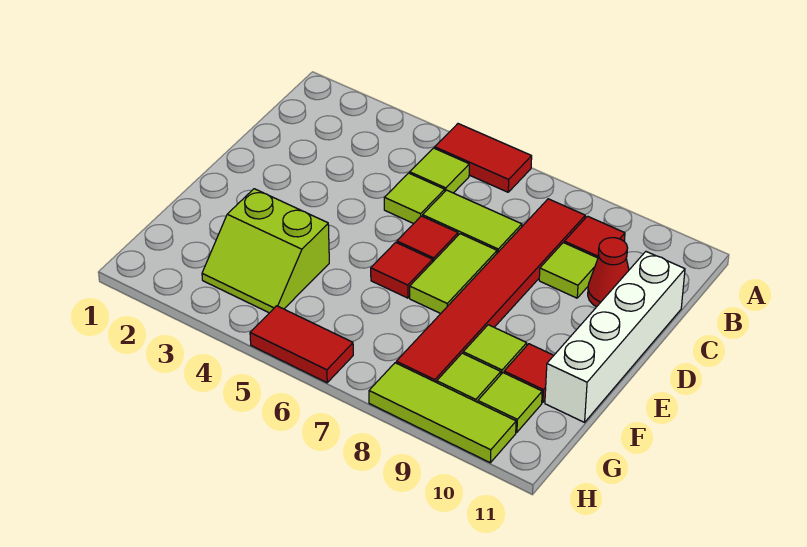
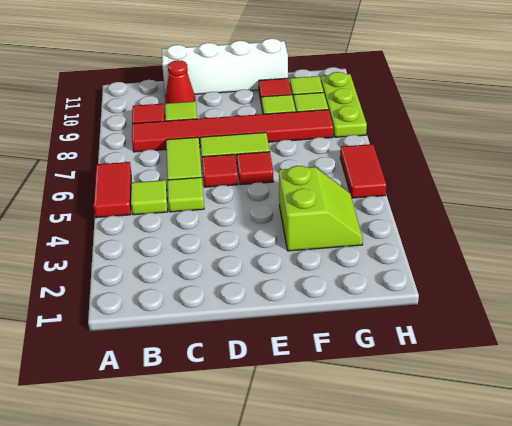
lime 1x3 tile [369,363,516,463] -> lime 1x3 plate [321,72,367,137]

